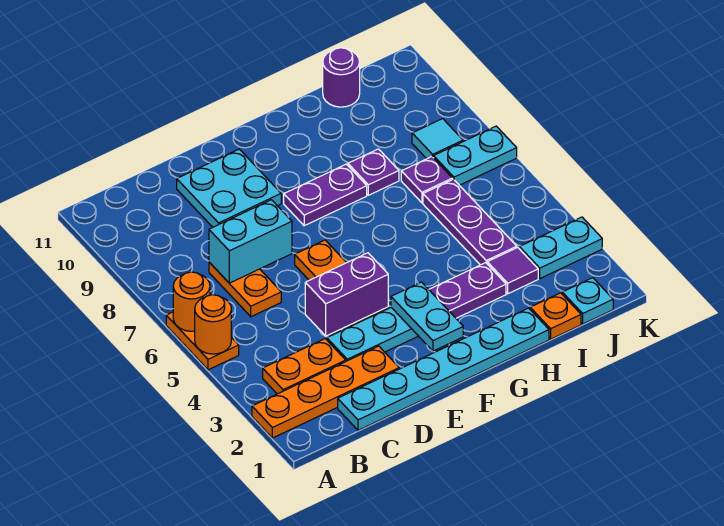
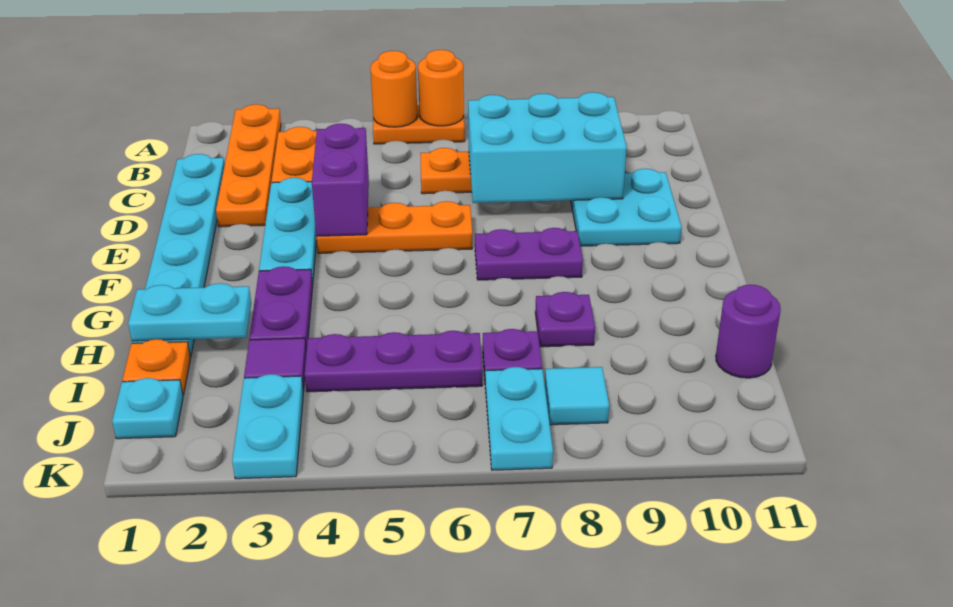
cyan 1x2 brick [209,200,292,283] -> cyan 2x3 brick [468,92,627,203]
cyan 1x2 plate [391,282,463,351] -> cyan 1x2 plate moved to [128,283,251,341]
purple 1x2 plate [284,164,367,226] -> purple 1x2 plate turned to [475,228,583,280]

